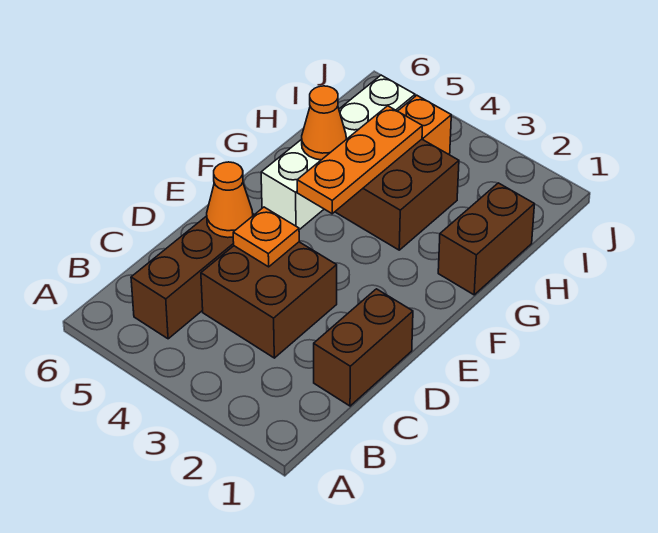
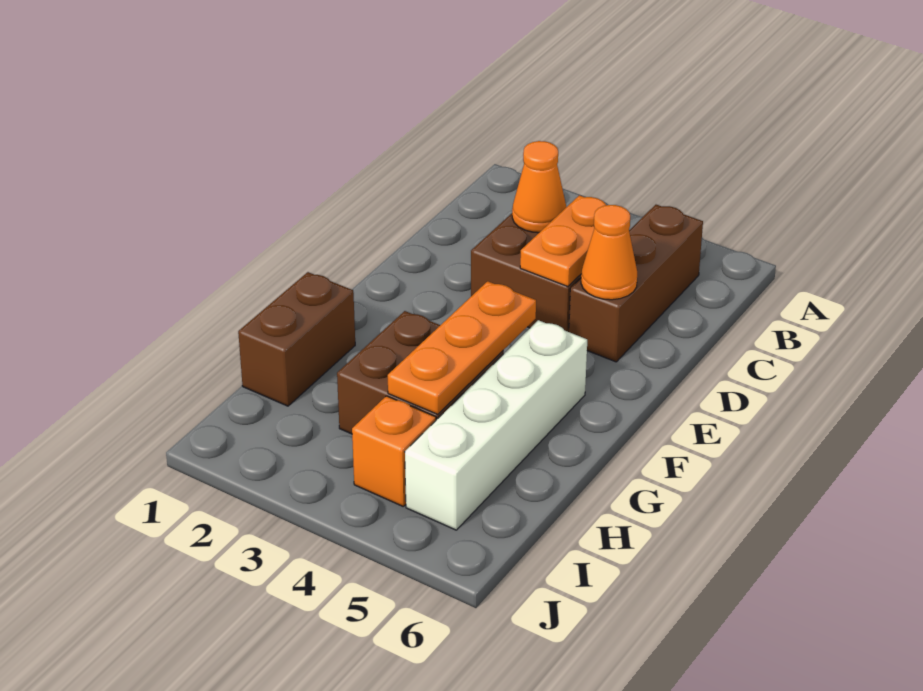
brown 1x2 brick [314,289,413,406] -> none
orange 1x1 plate [233,207,299,267] -> orange 1x2 plate [520,195,606,287]
orange 1x1 cone [302,86,346,160] -> orange 1x1 cone moved to [512,141,566,233]

